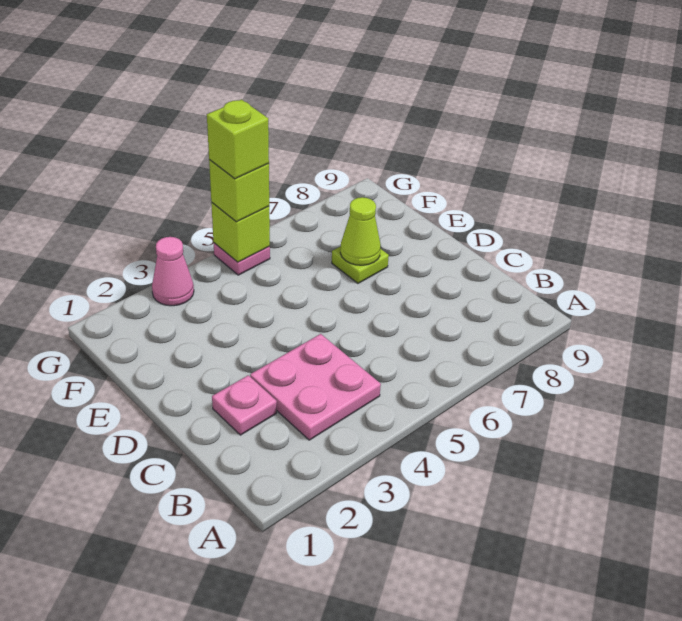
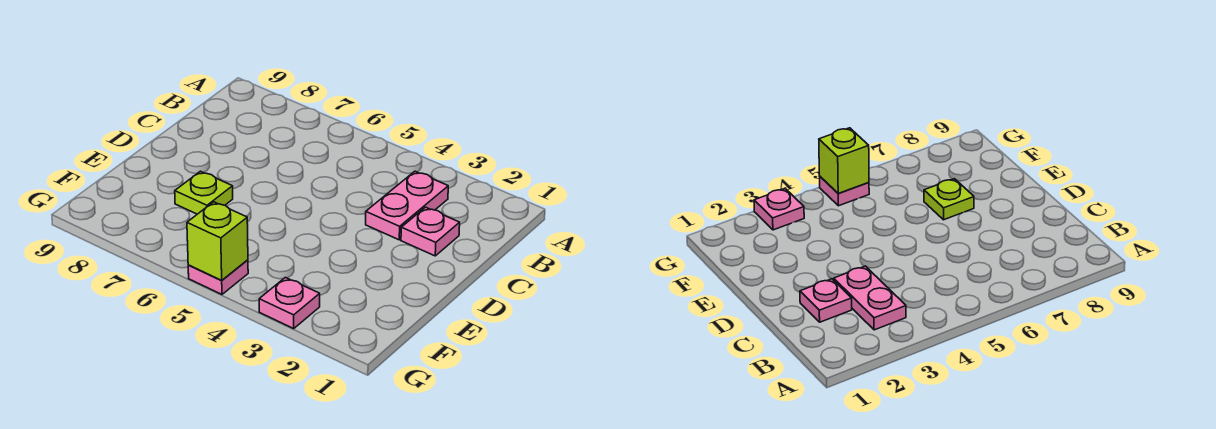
pink 2x2 plate [250,334,381,440] -> pink 1x2 plate [366,171,448,240]
lime 1x1 cone [340,197,381,265] -> none
pink 1x1 cone [152,237,194,306] -> pink 1x1 plate [259,277,320,328]
lime 1x1 brick [209,160,269,222] -> none
lime 1x1 brick [207,100,269,179] -> none

